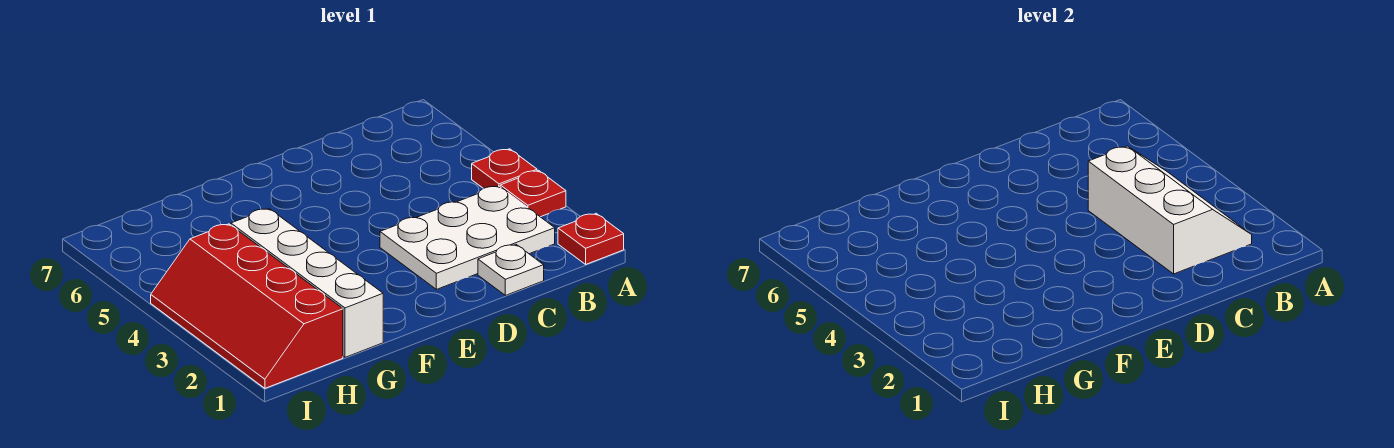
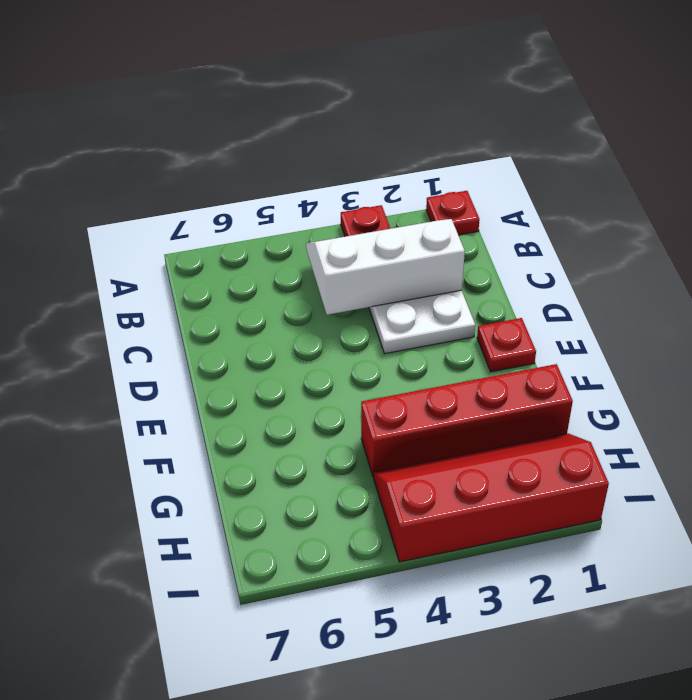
red 1x1 plate [472,149,537,189] -> red 1x1 plate moved to [477,318,536,372]
white 1x1 plate [478,244,544,295] -> none
white 1x4 brick [231,209,383,357] -> red 1x4 brick [361,364,573,477]
red 2x4 slope [151,224,343,388] -> red 2x4 slope turned to [374,434,609,562]

